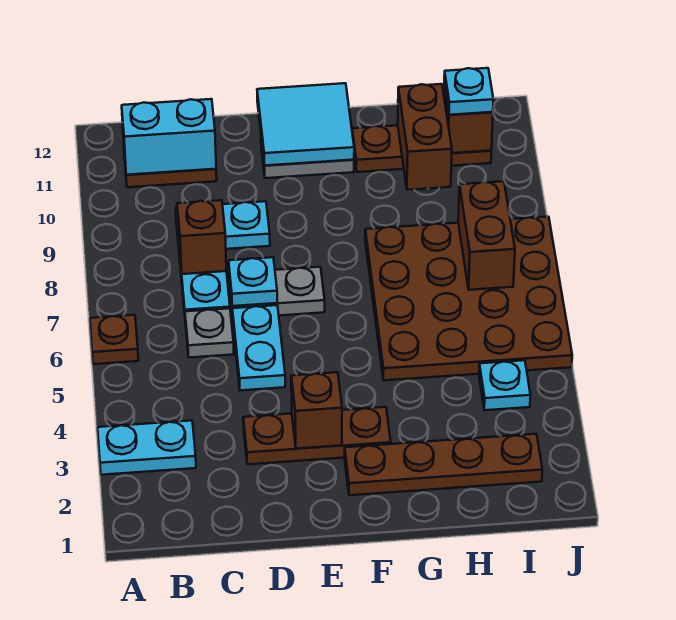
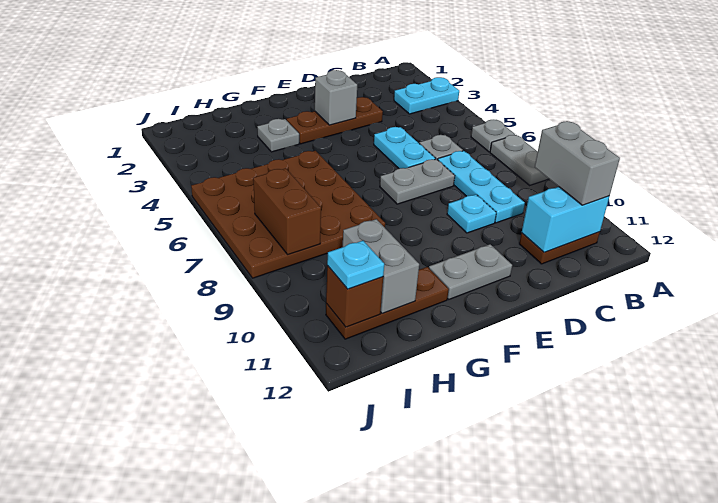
brown 1x1 plate [90,315,139,364] -> grey 1x1 plate [471,120,515,152]
none -> grey 1x2 plate [490,135,549,185]
none -> grey 1x2 brick [535,121,620,205]
brown 1x1 brick [177,200,226,274] -> none
cyan 1x1 plate [229,257,277,306] -> none
brown 1x1 brick [291,372,342,449] -> grey 1x1 brick [315,70,357,125]
cyan 2x2 tile [257,83,354,166] -> none
brown 1x4 plate [345,434,542,495] -> none
none -> grey 1x1 plate [257,119,299,152]
brown 1x2 brick [398,84,452,190] -> grey 1x2 brick [343,219,419,314]
cyan 1x1 plate [479,360,531,410] -> none

